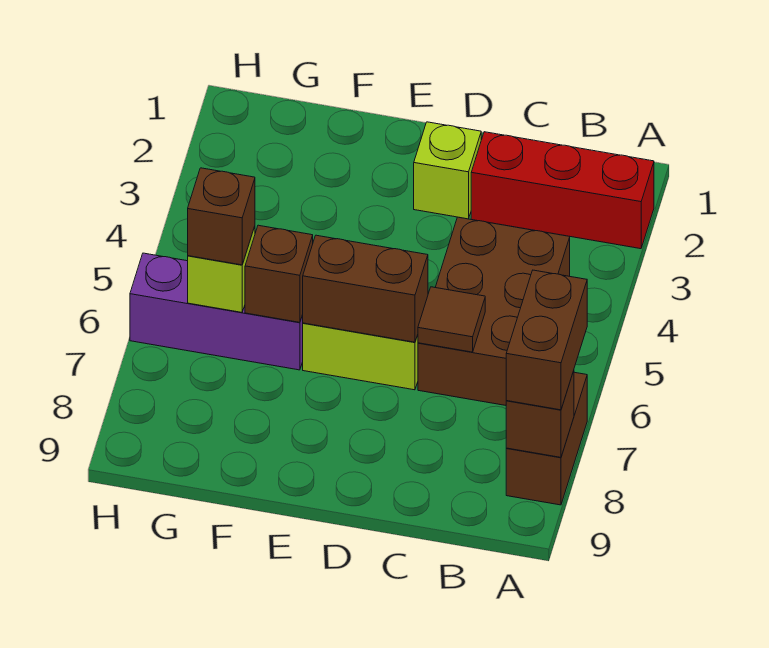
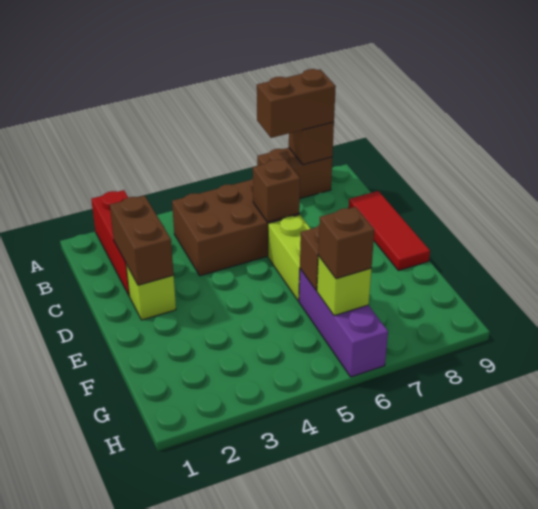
brown 1x1 tile [418,287,485,352] -> brown 1x1 brick [253,159,300,222]
none -> red 1x3 tile [349,191,430,271]
brown 1x2 brick [303,235,428,342] -> brown 1x2 brick moved to [110,196,174,285]

